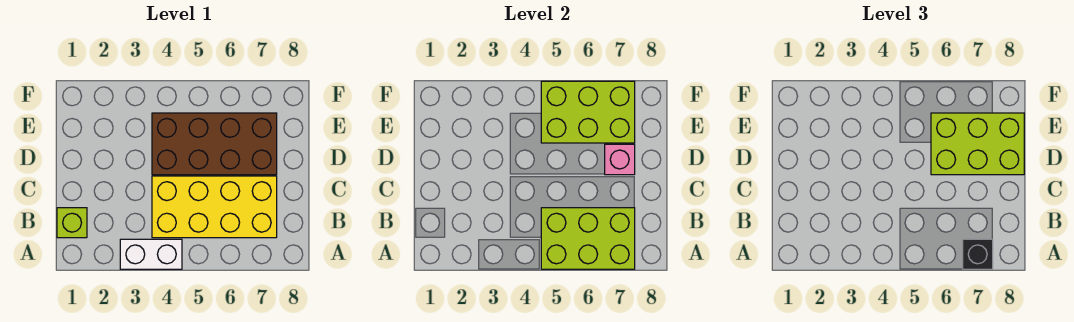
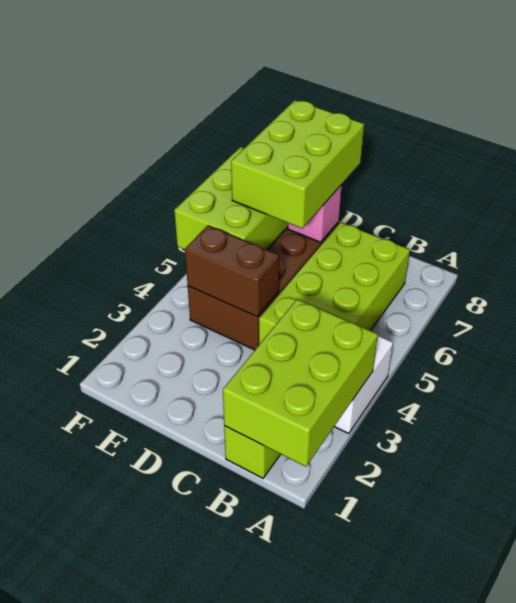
lime 2x3 brick [541,208,635,269] -> lime 2x3 brick moved to [223,299,378,467]
black 1x1 brick [963,239,993,269] -> none
yellow 2x4 brick [152,176,277,238] -> lime 2x4 brick [259,222,410,345]
none -> brown 1x2 brick [185,226,279,317]

